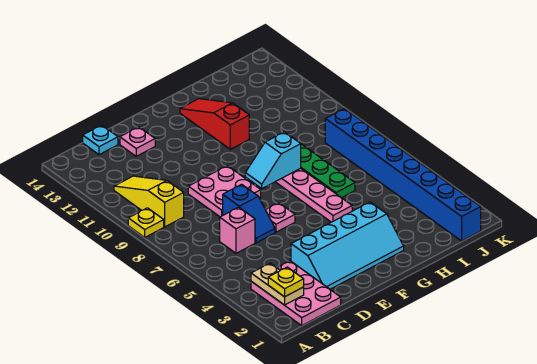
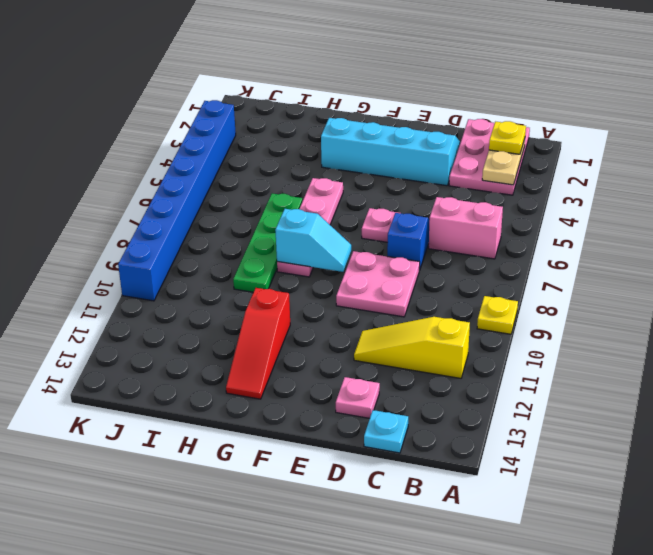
yellow 1x3 slope [114,176,184,227] -> yellow 1x3 slope turned to [354,317,470,378]
pink 1x1 brick [220,207,255,253] -> pink 1x2 brick [429,197,503,259]
blue 1x8 brick [325,109,481,241] -> blue 1x8 brick moved to [118,100,236,301]

